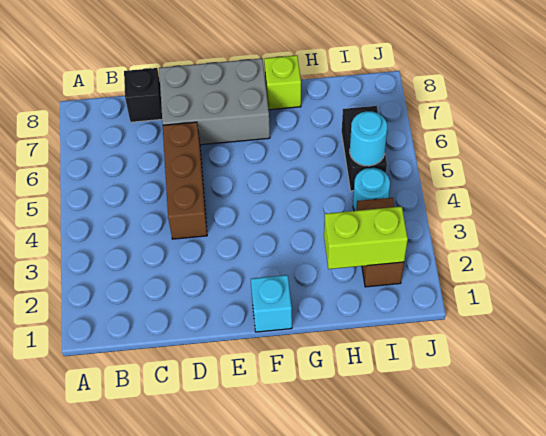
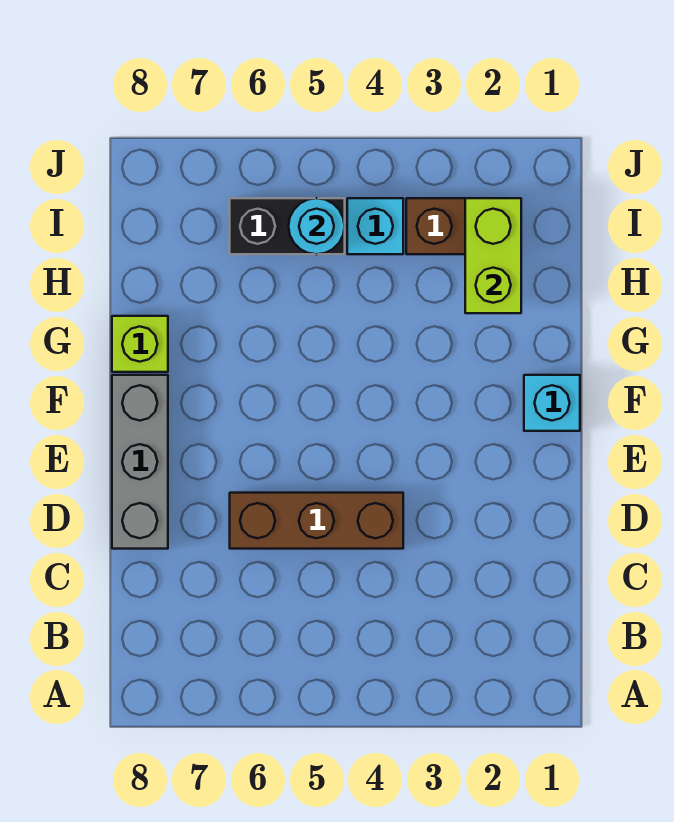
black 1x1 brick [124,68,162,122] -> none
grey 2x3 brick [159,59,270,145] -> grey 1x3 brick [112,375,168,549]
cyan 1x1 round brick [353,168,390,211] -> cyan 1x1 brick [347,198,403,254]

